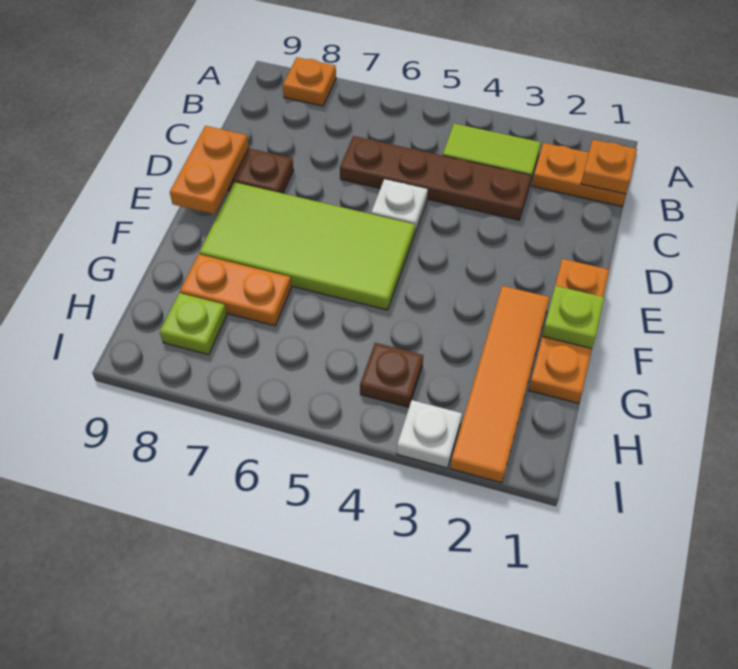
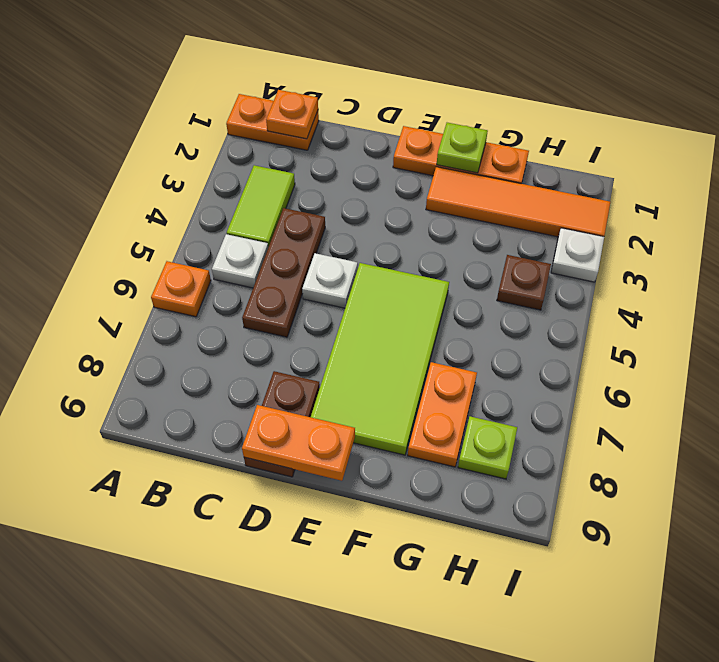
orange 1x1 plate [283,57,336,106] -> orange 1x1 plate moved to [151,261,211,317]
orange 1x2 plate [532,143,626,206] -> orange 1x2 plate turned to [226,94,319,150]
none -> white 1x1 plate [212,234,268,288]
brown 1x4 plate [340,136,531,220] -> brown 1x3 plate [242,208,325,337]

